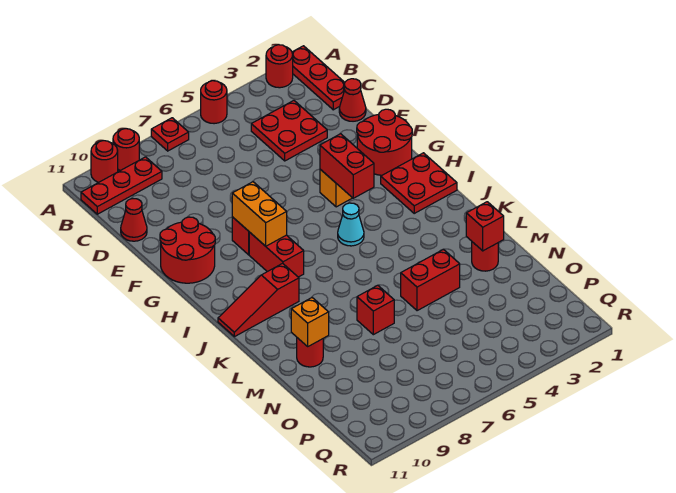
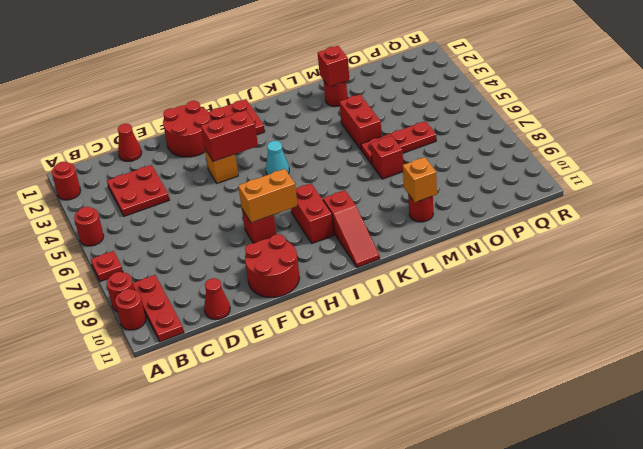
red 1x3 plate [292,46,345,110] -> red 1x3 plate moved to [361,121,436,164]
red 1x2 brick [249,232,304,277] -> red 1x2 brick turned to [291,183,334,243]

